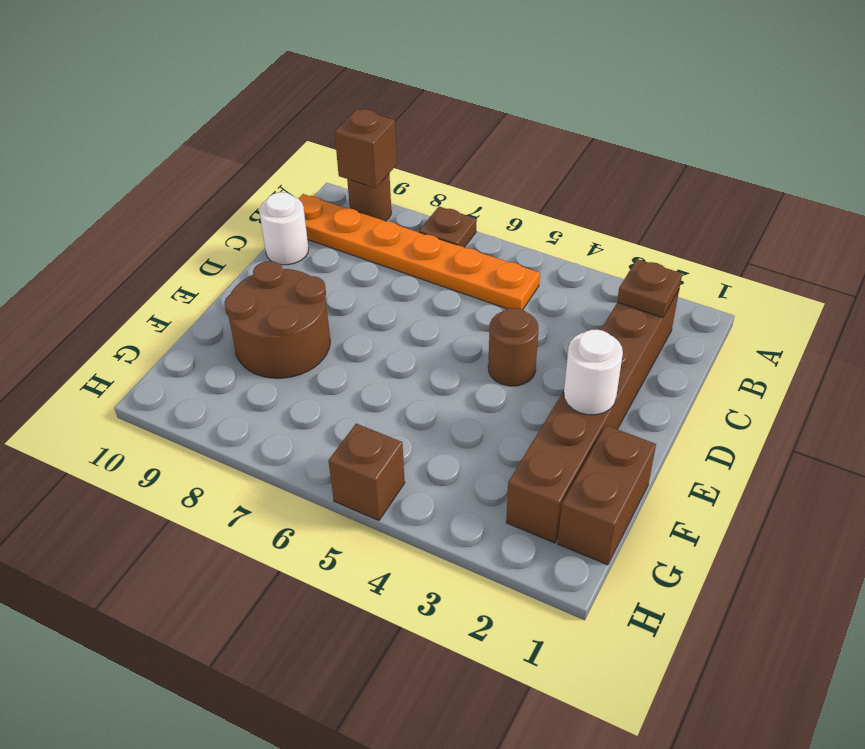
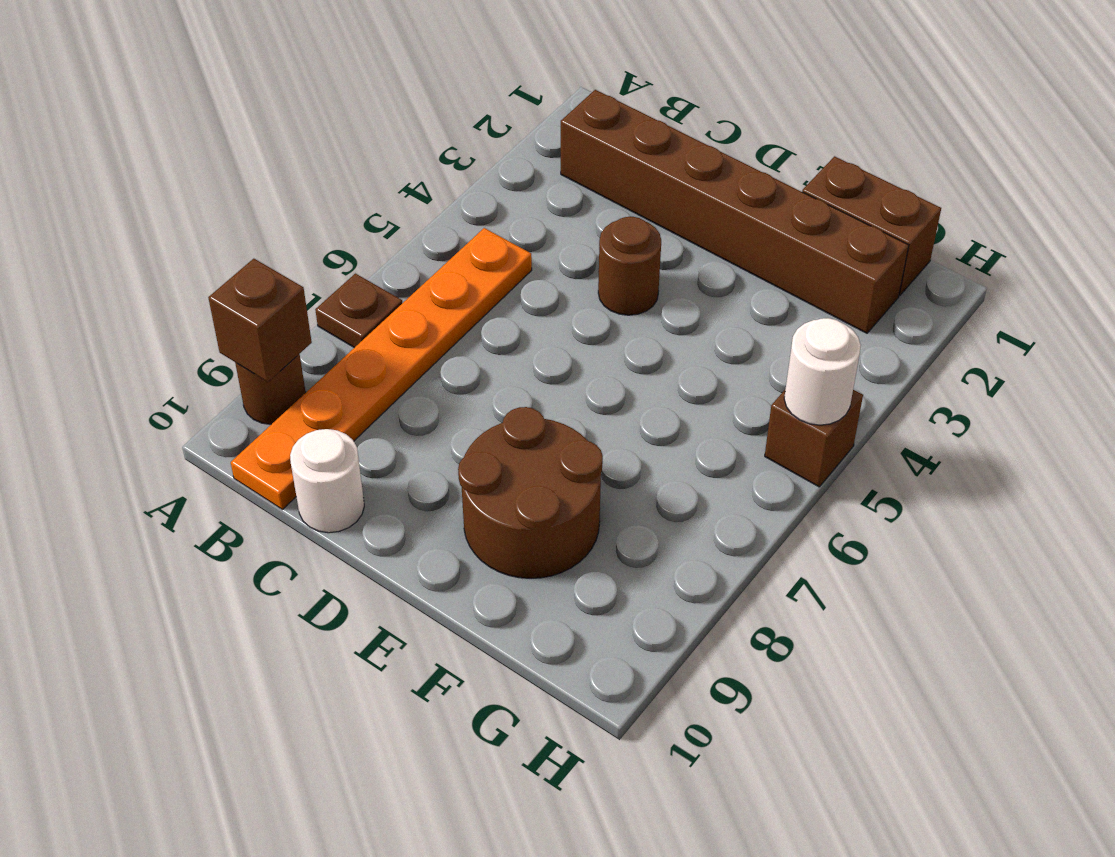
brown 1x1 plate [617,259,682,318] -> none
white 1x1 round brick [564,330,623,415] -> white 1x1 round brick moved to [784,318,861,425]

